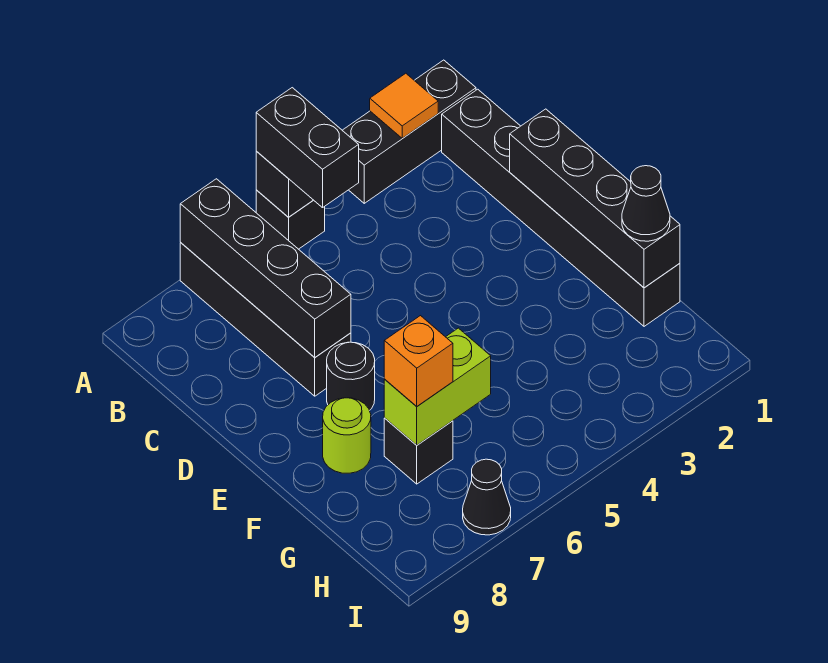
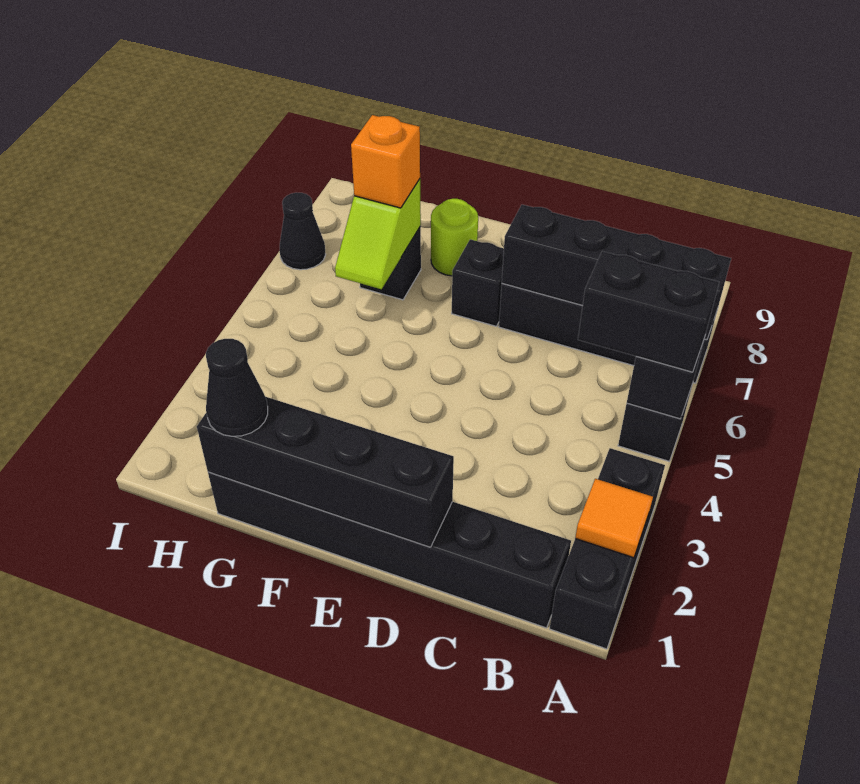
black 1x1 round brick [327,342,375,410] -> black 1x1 brick [452,239,504,326]
lime 1x2 brick [384,328,491,445] -> lime 1x2 slope [335,179,421,289]

